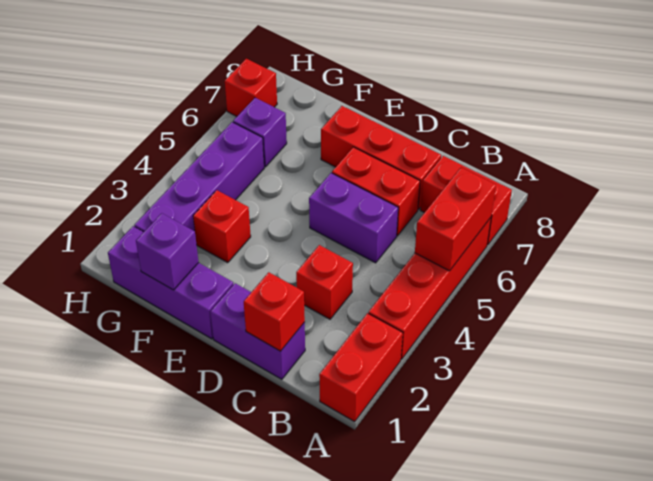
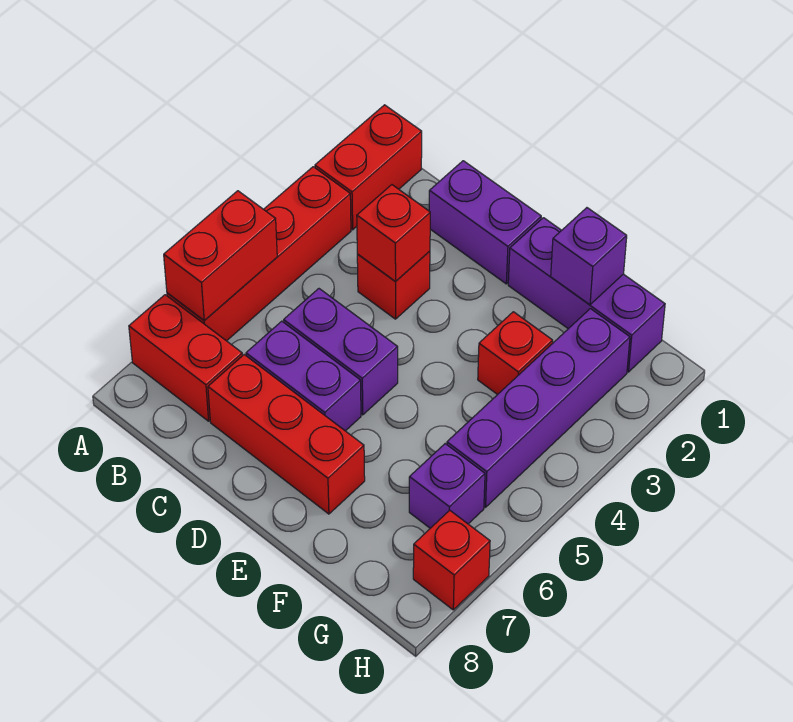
red 1x1 brick [244,272,305,351] -> red 1x1 brick moved to [357,185,430,282]
red 1x2 brick [332,147,420,236] -> purple 1x2 brick [246,321,361,431]

